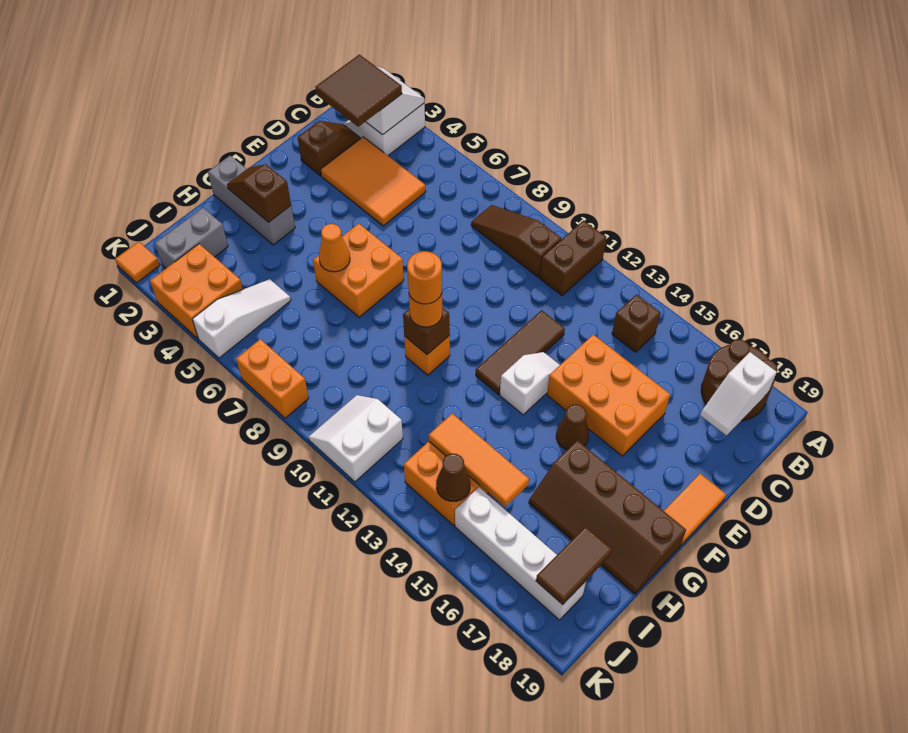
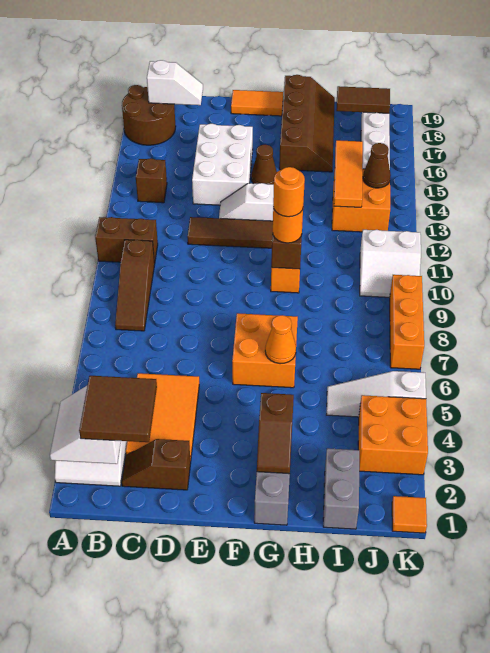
orange 2x3 brick [547,335,670,456] -> white 2x3 brick [192,124,253,205]
grey 1x2 brick [155,208,228,268] -> grey 1x2 brick turned to [323,448,359,529]
orange 1x2 brick [236,339,309,418] -> orange 1x3 brick [390,275,424,369]

